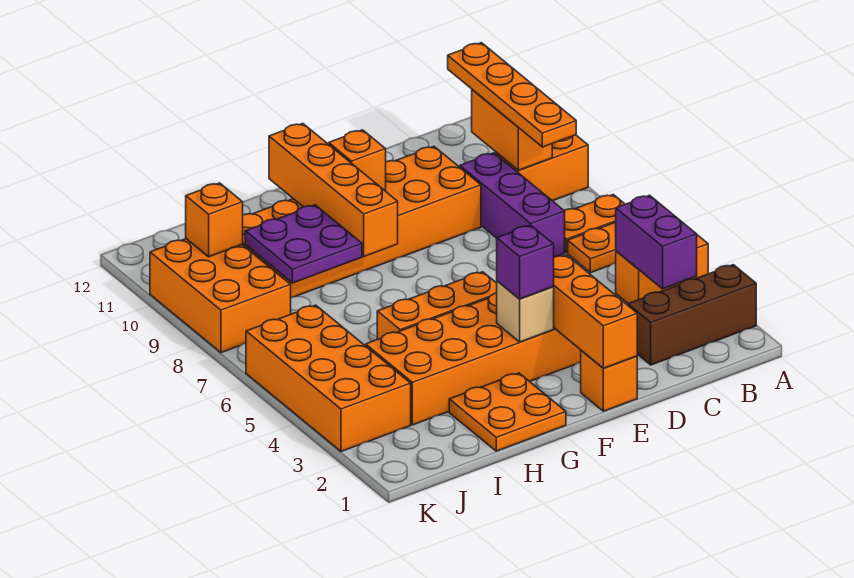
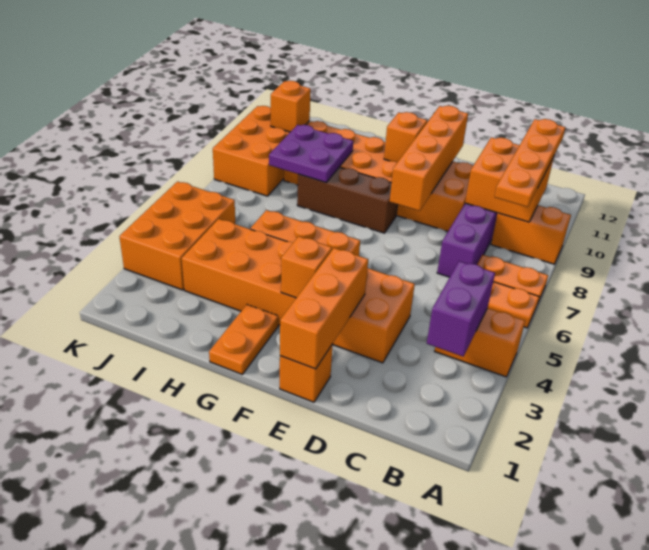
brown 1x3 brick [628,265,756,365] -> brown 1x3 brick moved to [297,167,398,233]
orange 1x2 brick [472,90,552,170] -> orange 2x2 brick [465,137,554,222]
tan 1x1 brick [497,281,554,342] -> orange 1x1 brick [281,236,332,298]
purple 1x1 brick [497,225,554,299] -> none
orange 2x2 plate [449,373,566,451] -> orange 1x2 plate [209,305,278,375]
orange 1x4 brick [269,123,398,256] -> orange 1x4 brick moved to [390,106,468,211]
orange 2x4 brick [246,305,411,452] -> orange 2x3 brick [119,182,235,290]

